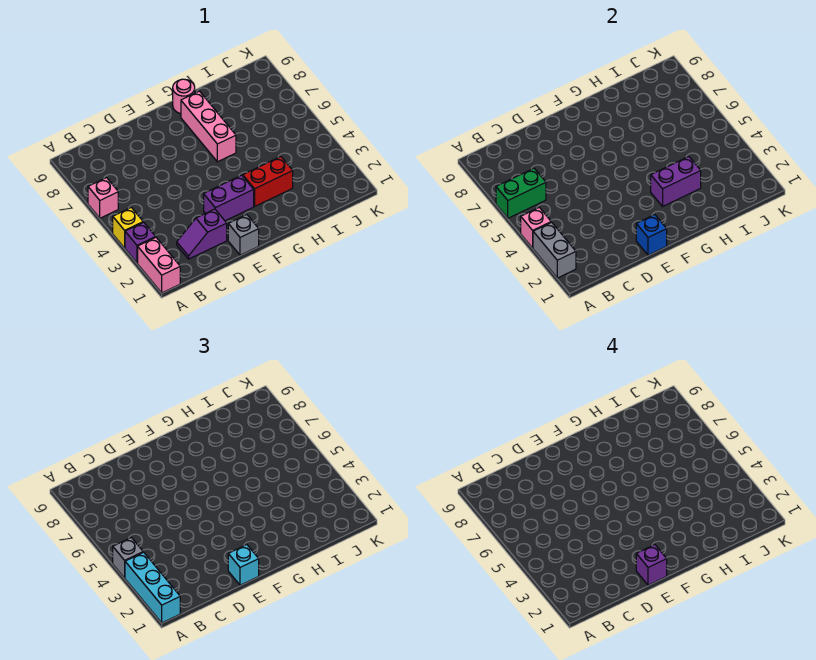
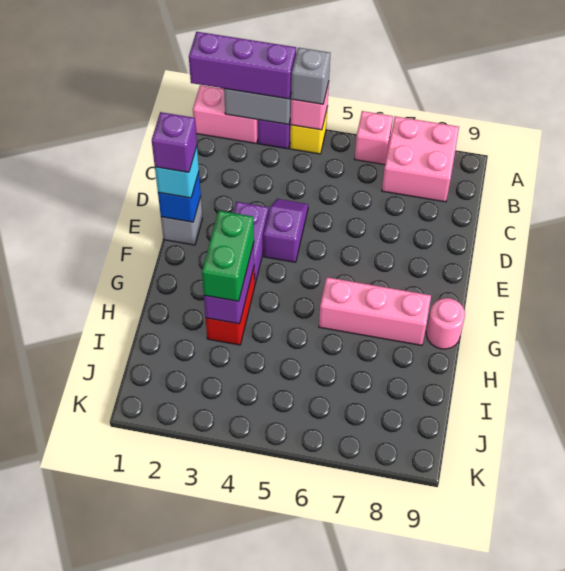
cyan 1x3 brick [125,552,180,623] -> purple 1x3 brick [189,32,296,99]
green 1x2 brick [496,168,546,218] -> green 1x2 brick moved to [202,211,254,301]
none -> pink 2x2 brick [382,116,459,202]
purple 1x2 slope [177,209,227,259] -> purple 1x2 slope moved to [264,199,308,262]

